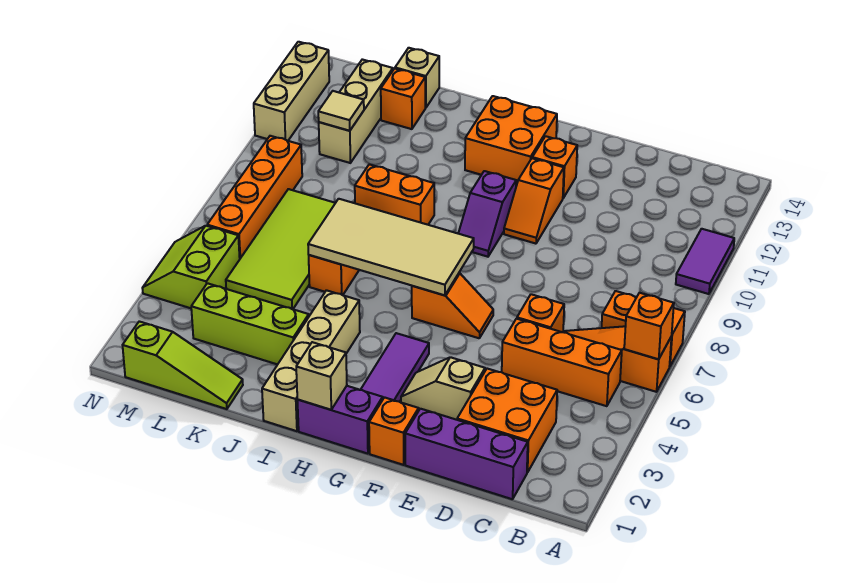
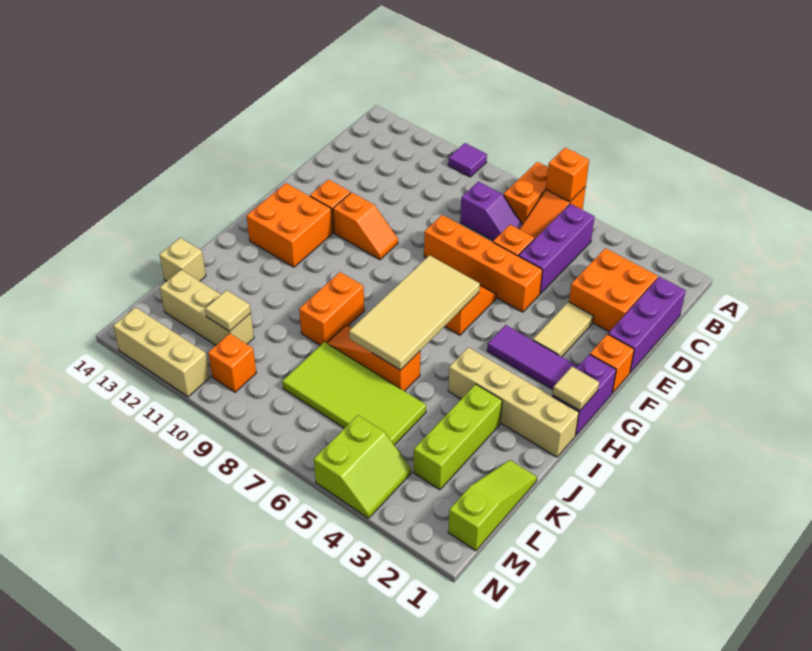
purple 1x2 tile [676,229,734,294] -> purple 1x1 tile [448,143,487,177]
orange 1x3 brick [502,319,622,406] -> purple 1x3 brick [519,204,595,294]
tan 1x2 slope [401,357,485,420] -> tan 1x2 tile [533,302,593,357]
purple 1x2 slope [458,171,516,257] -> purple 1x2 slope moved to [460,182,523,241]
tan 1x1 brick [296,342,347,410] -> tan 1x1 tile [553,367,599,411]
orange 1x1 brick [381,69,425,129] -> orange 1x1 brick moved to [208,334,256,392]
lime 2x2 slope [142,226,240,308] -> lime 2x2 slope turned to [314,415,411,518]
orange 1x4 brick [207,136,302,258] -> orange 1x4 brick moved to [424,215,542,312]

